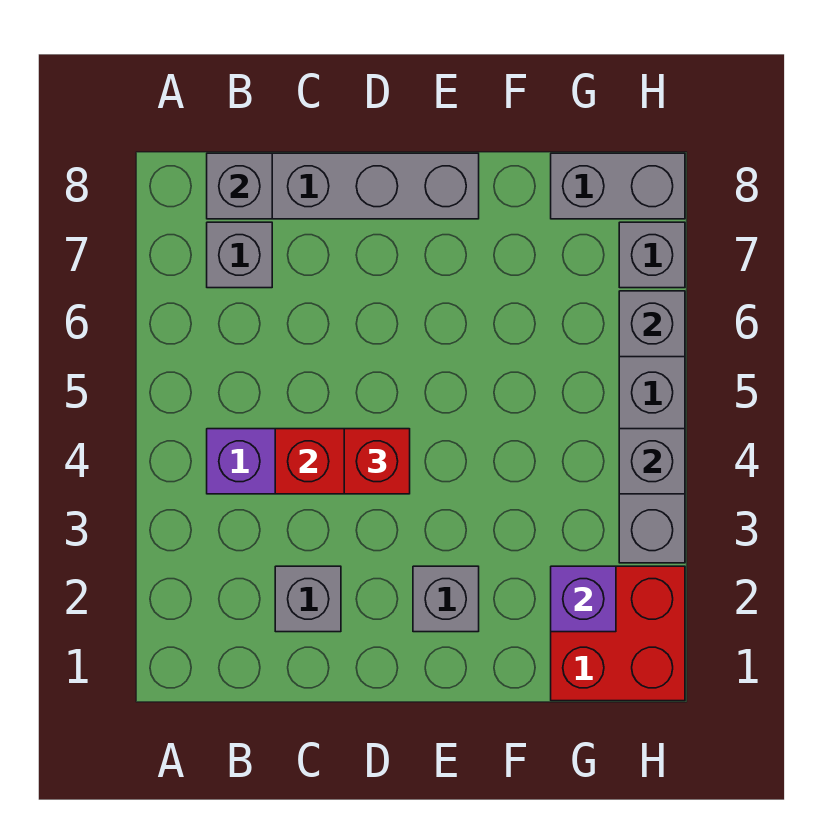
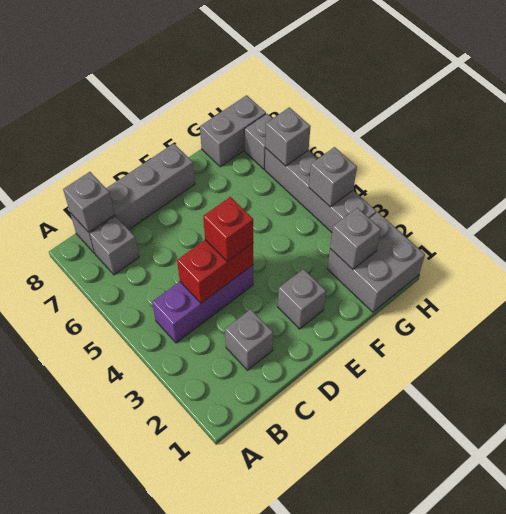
red 2x2 brick [551,566,685,701] -> grey 2x2 brick [327,212,425,312]
purple 1x1 brick [551,566,616,632] -> grey 1x1 brick [330,208,381,269]

